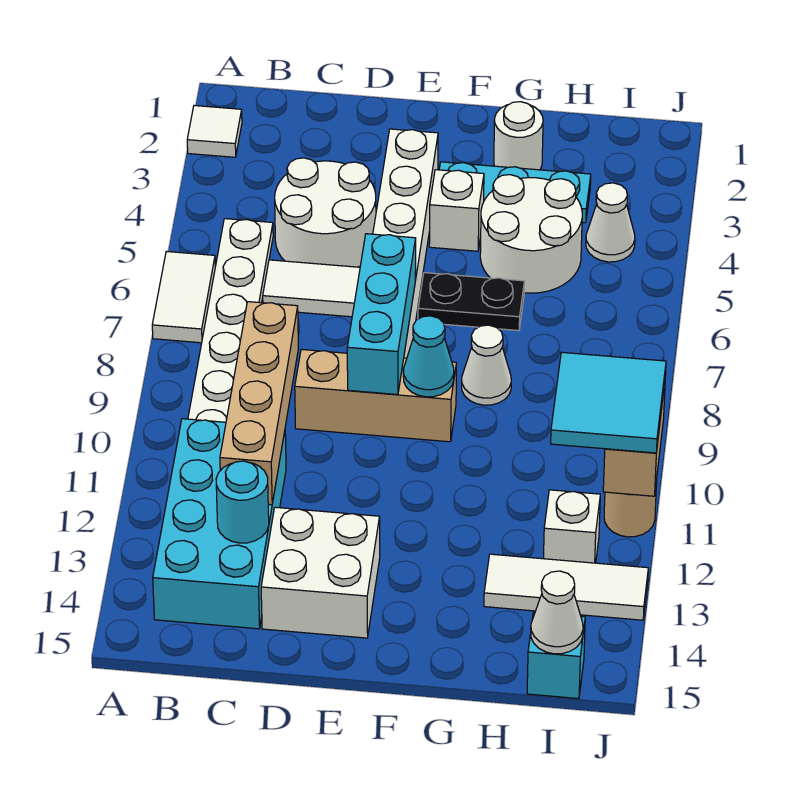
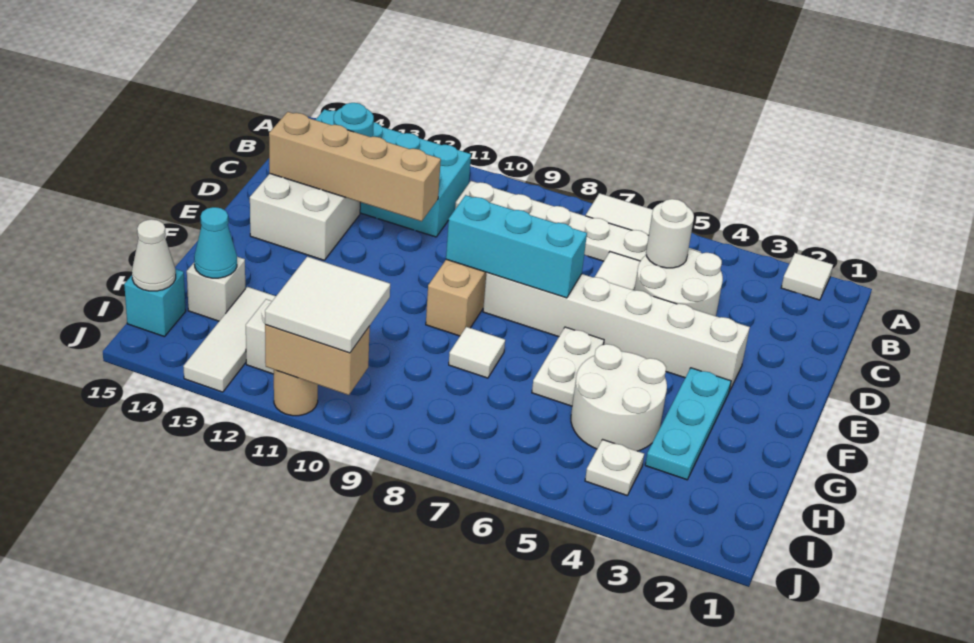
tan 1x4 brick [220,302,298,505] -> tan 1x4 brick moved to [269,112,441,221]
white 1x1 brick [429,170,484,251] -> white 1x1 brick moved to [187,257,245,321]
black 1x2 plate [418,273,525,331] -> white 1x2 plate [532,327,604,406]
cyan 1x1 cone [403,316,454,397] -> cyan 1x1 cone moved to [194,207,237,278]
white 1x1 round brick [494,102,543,170] -> white 1x1 round brick moved to [646,199,694,268]
white 1x1 cone [462,325,511,405] -> white 1x1 tile [449,327,505,378]
white 1x1 cone [586,183,635,262] -> white 1x1 plate [585,440,644,495]
cyan 2x2 tile [551,352,666,453] -> white 2x2 tile [265,257,390,353]

